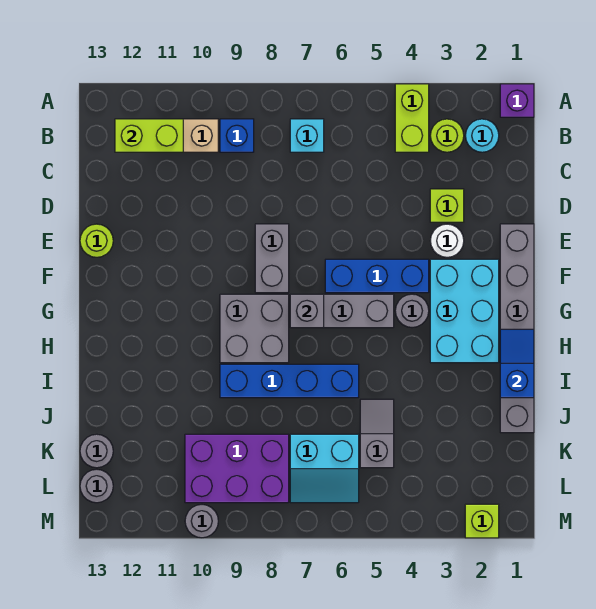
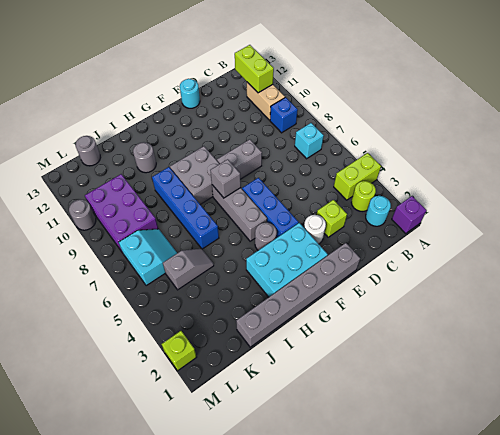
lime 1x1 round brick [80,224,113,257] -> cyan 1x1 round brick [180,79,200,108]
blue 1x2 slope [500,329,534,398] -> none
cyan 2x2 slope [290,434,359,503] -> cyan 2x2 slope turned to [118,229,177,286]
grey 1x1 round brick [80,469,113,503] -> grey 1x1 round brick moved to [133,142,156,173]

